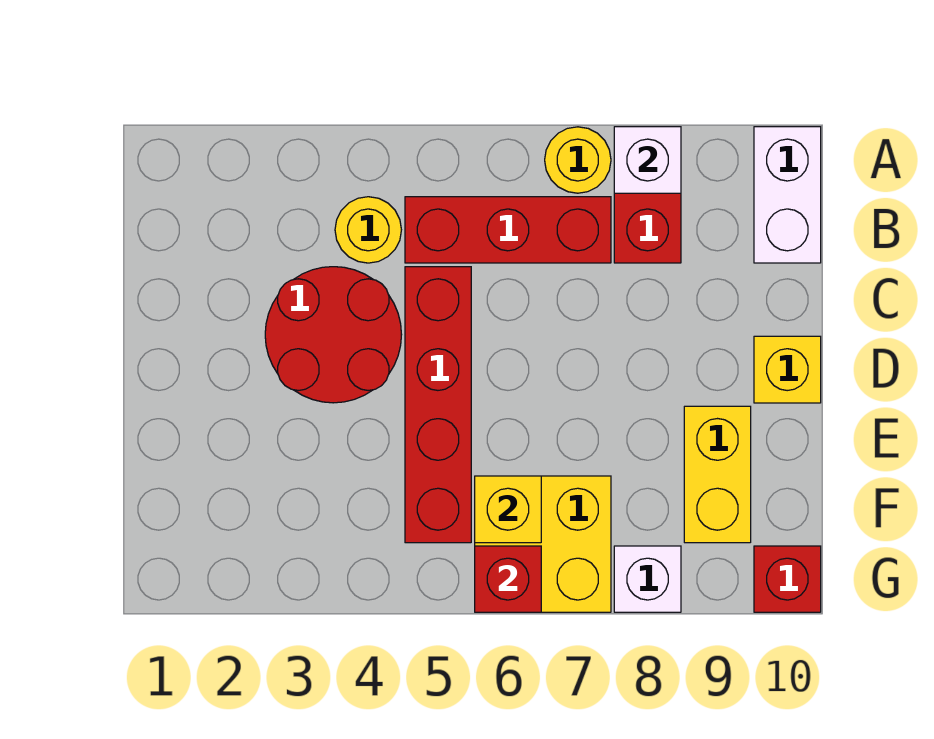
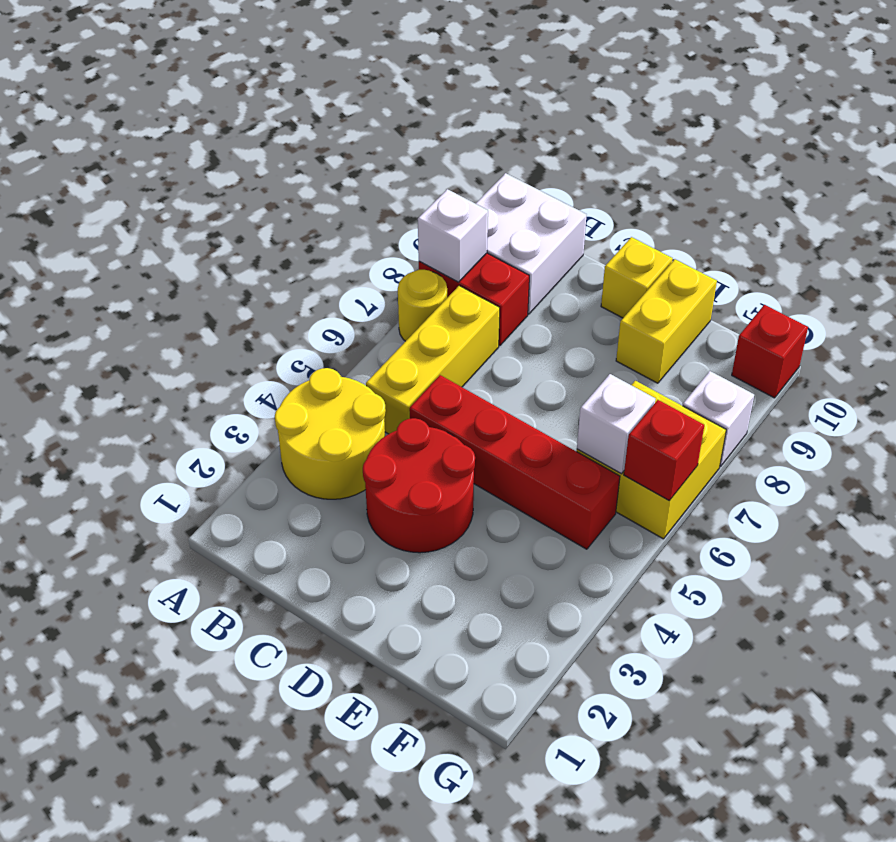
white 1x2 brick [754,127,821,263] -> white 2x2 brick [476,173,586,314]
yellow 1x1 round brick [335,197,401,263] -> yellow 2x2 round brick [275,368,386,499]
red 1x3 brick [405,197,611,263] -> yellow 1x3 brick [366,286,500,434]
yellow 1x2 brick [684,406,751,543] -> yellow 1x2 brick turned to [616,259,717,383]
yellow 1x1 brick [475,476,541,543] -> white 1x1 brick [577,374,655,474]

